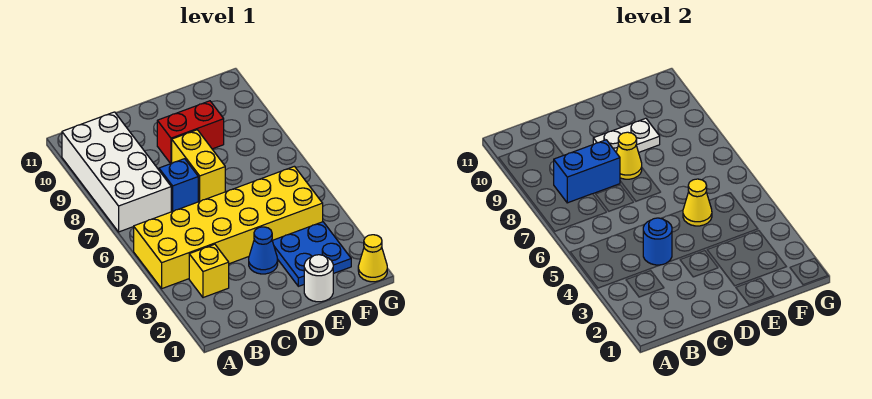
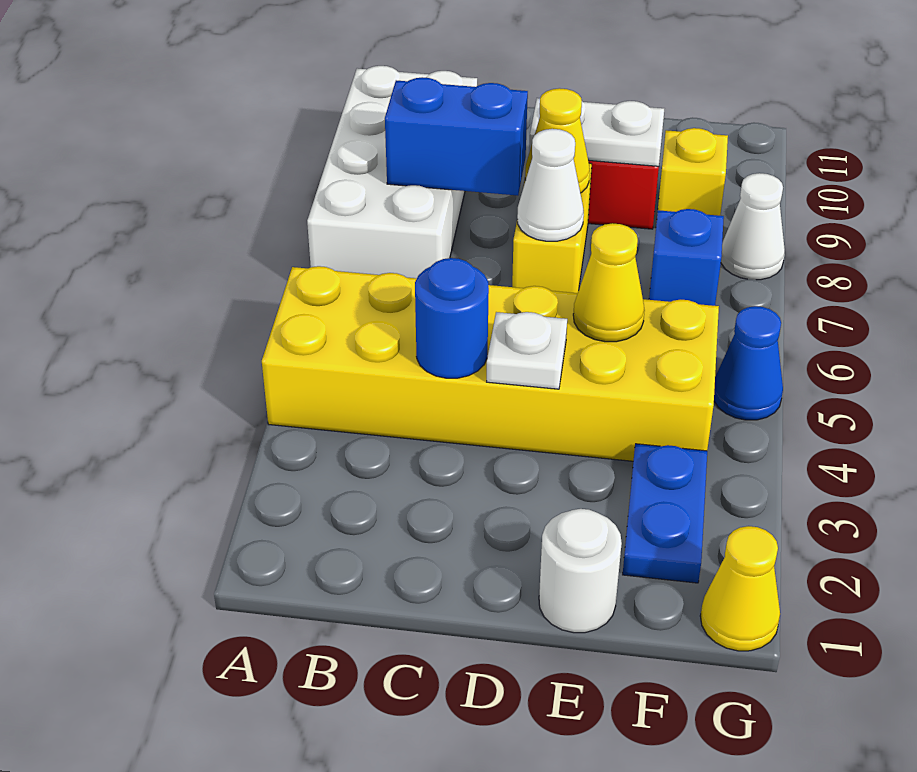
yellow 1x1 brick [189,244,229,298] -> yellow 1x1 brick moved to [656,128,728,224]
blue 1x1 brick [159,159,198,212] -> blue 1x1 brick moved to [649,209,724,306]
blue 1x1 cone [249,227,278,274] -> blue 1x1 cone moved to [714,306,783,420]
none -> white 1x1 plate [487,312,567,389]
none -> white 1x1 cone [517,129,584,241]
blue 2x2 plate [272,222,351,286] -> blue 1x2 plate [623,444,707,583]
none -> white 1x1 cone [721,173,785,280]

